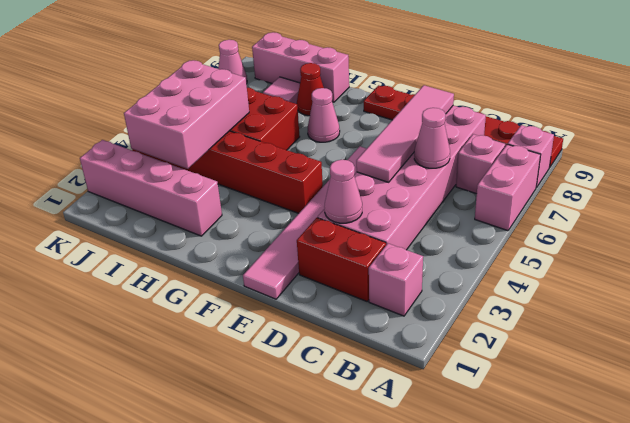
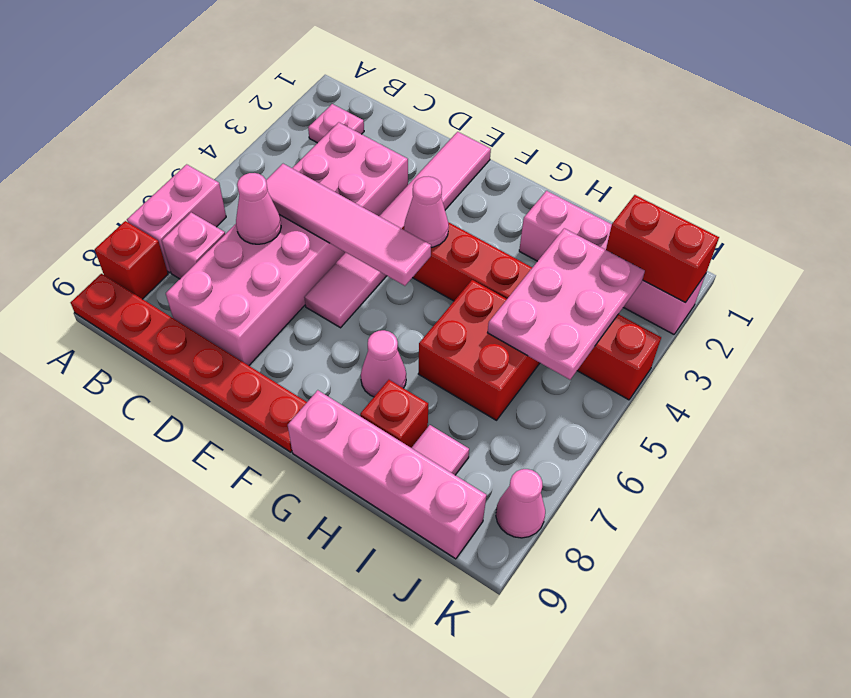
pink 1x1 brick [508,125,554,188] -> red 1x1 brick [95,221,168,299]
pink 1x1 brick [369,244,423,316] -> pink 1x1 plate [308,104,364,143]
red 1x2 brick [297,218,386,301] -> red 1x2 brick moved to [606,195,719,303]
pink 1x1 cone [324,160,362,223] -> pink 1x1 cone moved to [404,176,449,247]
pink 1x4 tile [356,85,454,182] -> pink 1x4 tile turned to [266,164,431,286]
red 1x1 cone [297,63,324,116] -> red 1x1 brick [360,380,428,448]
pink 1x3 brick [252,32,349,102] -> pink 1x4 brick [288,390,486,559]
pink 2x3 brick [124,60,249,169] -> pink 2x3 plate [488,228,645,380]

